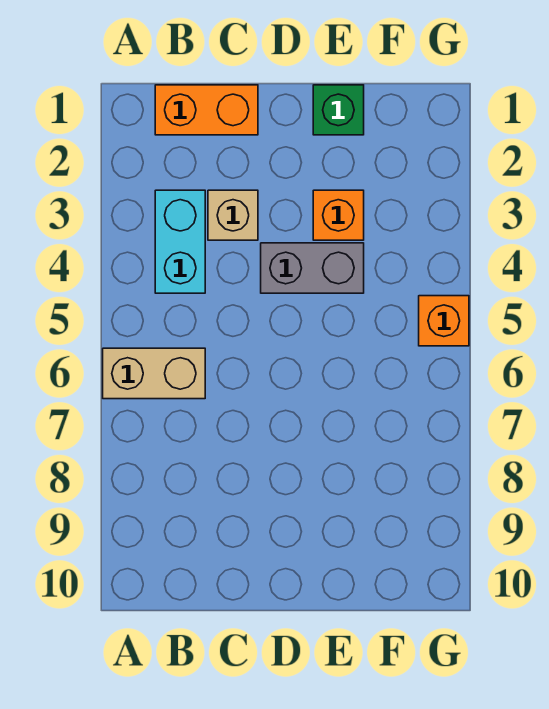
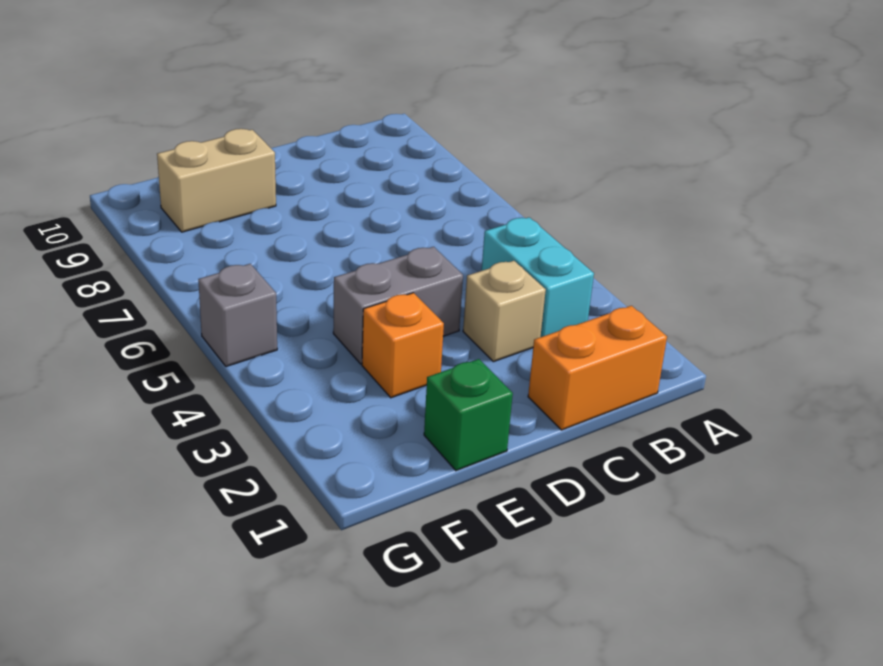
tan 1x2 brick [103,348,205,399] -> tan 1x2 brick moved to [157,129,276,232]
orange 1x1 brick [419,296,469,346] -> grey 1x1 brick [198,264,277,367]

